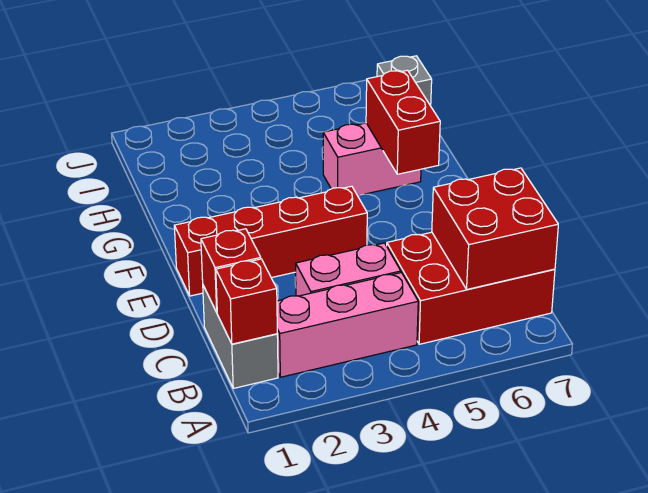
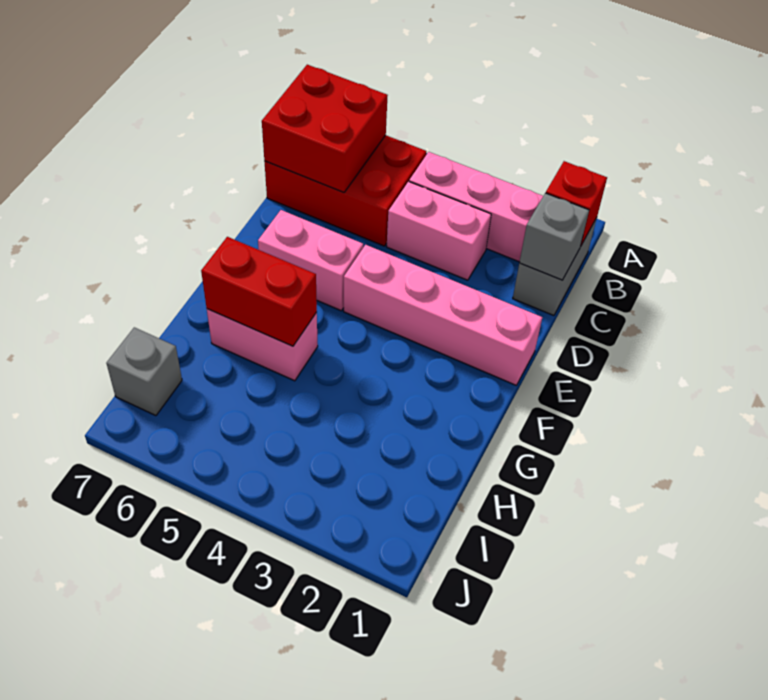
red 1x1 brick [201,229,261,312] -> grey 1x1 brick [519,193,589,280]
red 1x4 brick [174,186,367,296] -> pink 1x4 brick [344,245,542,385]
none -> pink 1x2 brick [258,210,363,311]
red 1x2 brick [366,70,440,174] -> red 1x2 brick turned to [201,237,317,346]

